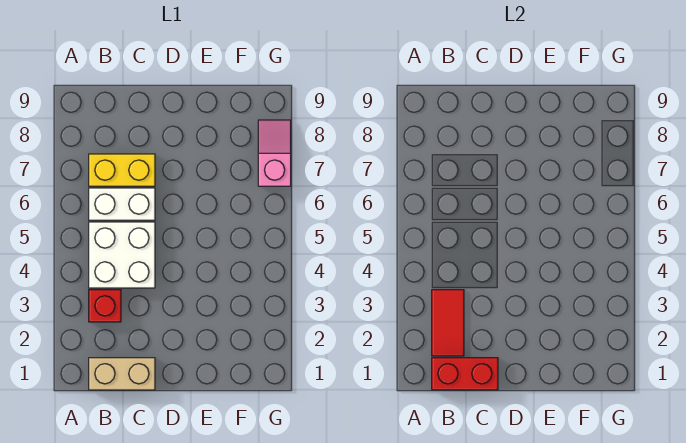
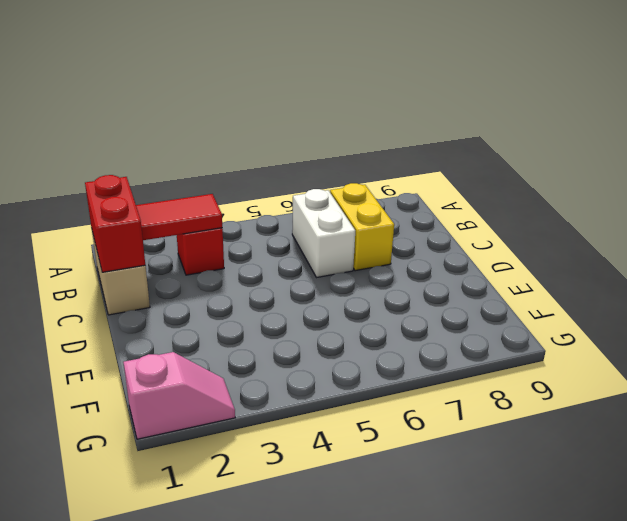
white 2x2 brick [89,222,155,288] -> none
pink 1x2 slope [258,120,291,186] -> pink 1x2 slope moved to [123,352,235,439]

